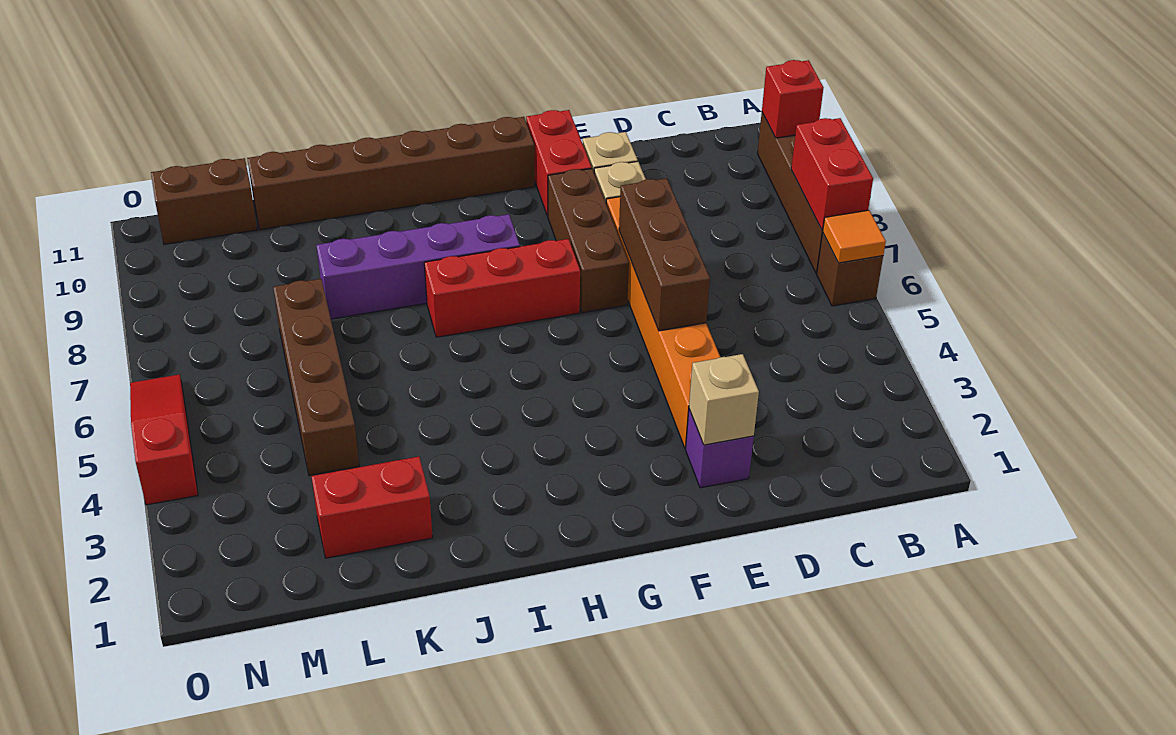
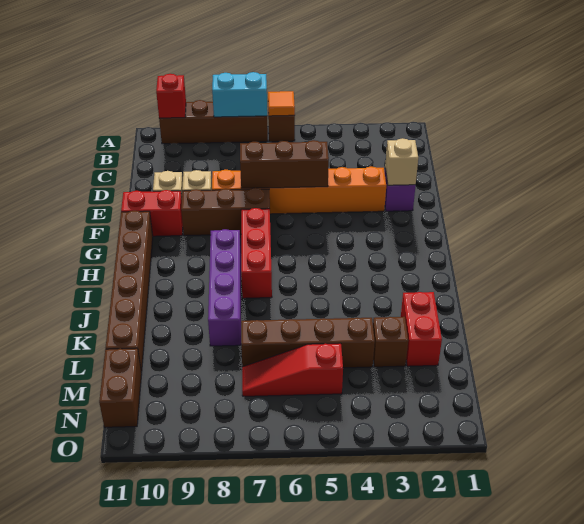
red 1x2 brick [791,118,873,230] -> cyan 1x2 brick [212,72,267,117]
none -> brown 1x1 brick [373,317,408,367]
red 1x3 slope [130,374,198,505] -> red 1x3 slope moved to [242,343,343,396]

